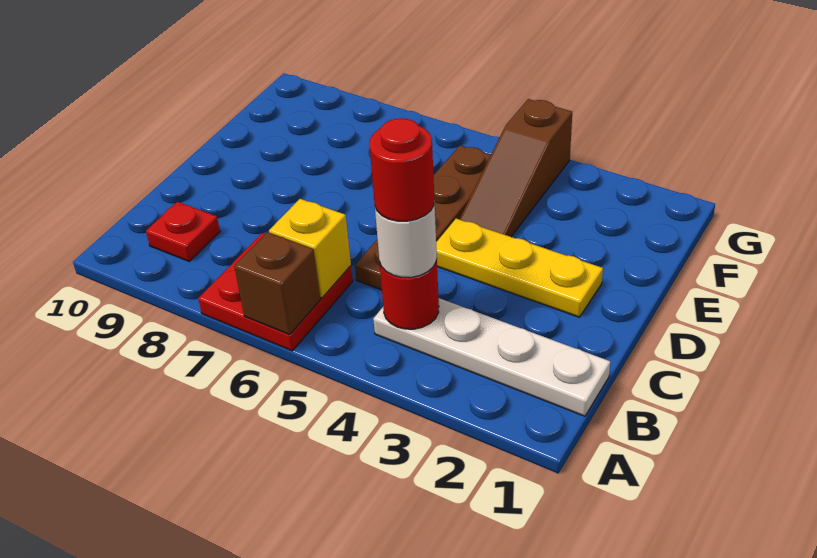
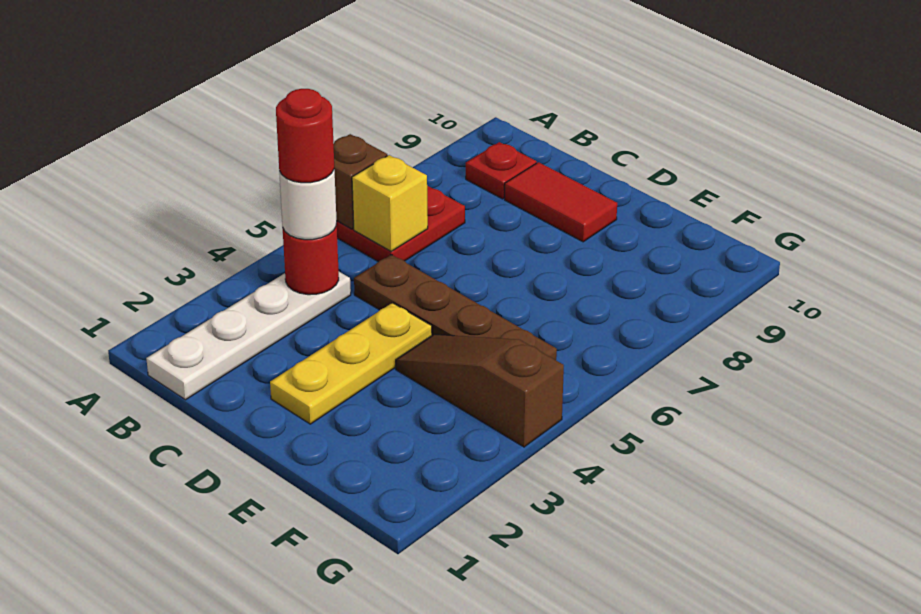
none -> red 1x2 tile [505,162,617,242]

